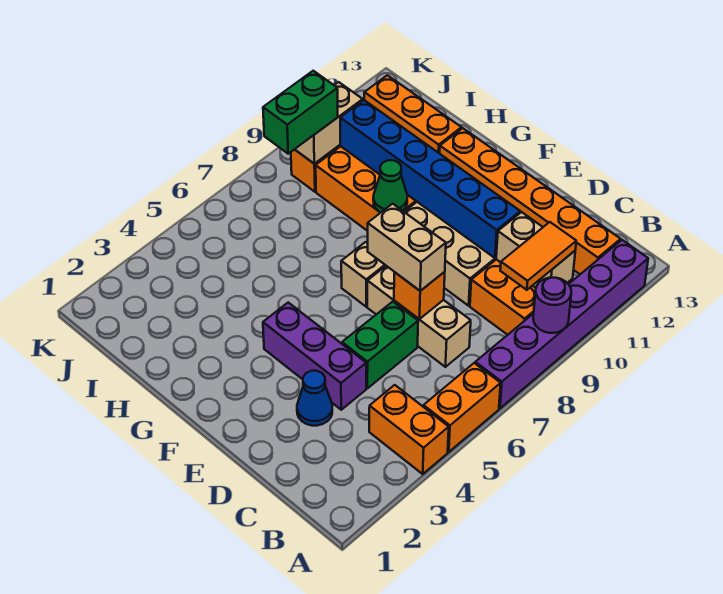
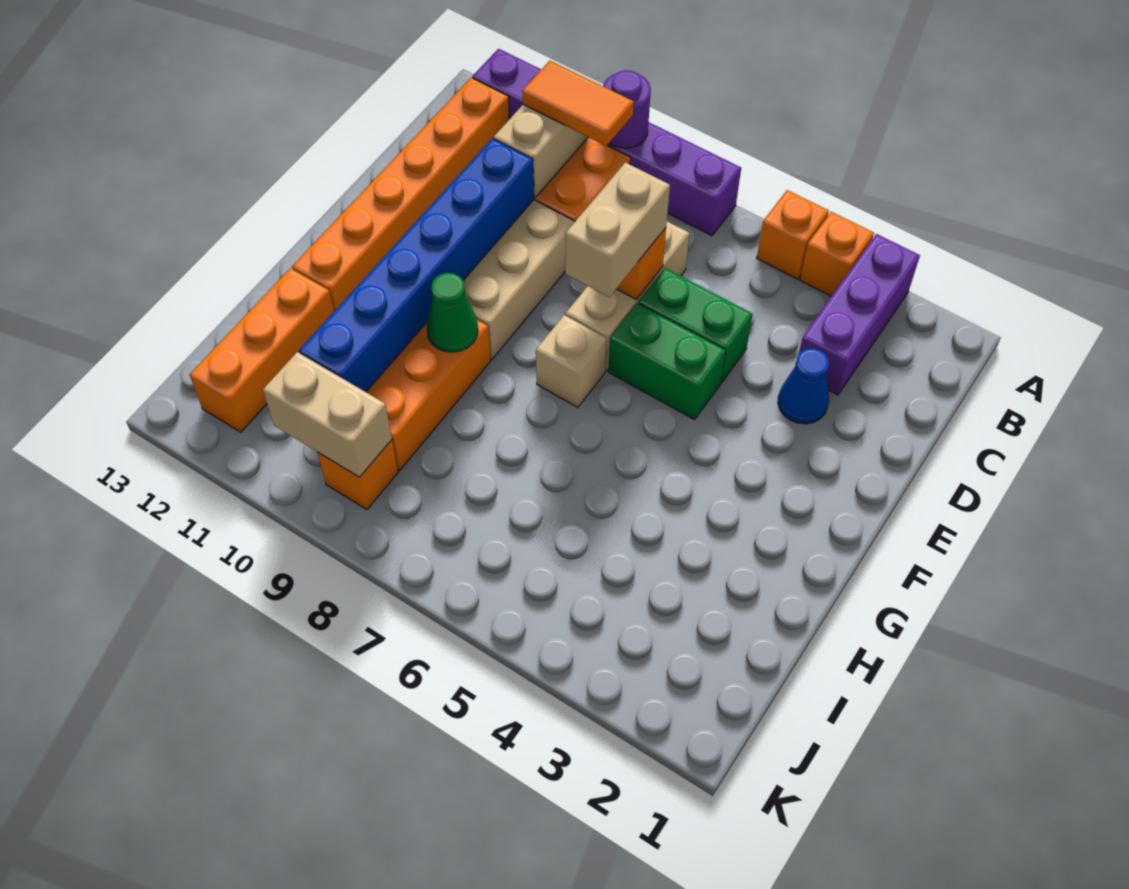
orange 1x2 brick [369,385,449,474] -> orange 1x1 brick [800,212,874,297]
orange 1x2 brick [423,363,501,452] -> orange 1x1 brick [757,190,829,279]
purple 1x3 brick [263,303,366,410] -> purple 1x3 brick moved to [799,234,920,395]
green 1x2 brick [263,71,338,154] -> green 1x2 brick moved to [608,303,726,420]

